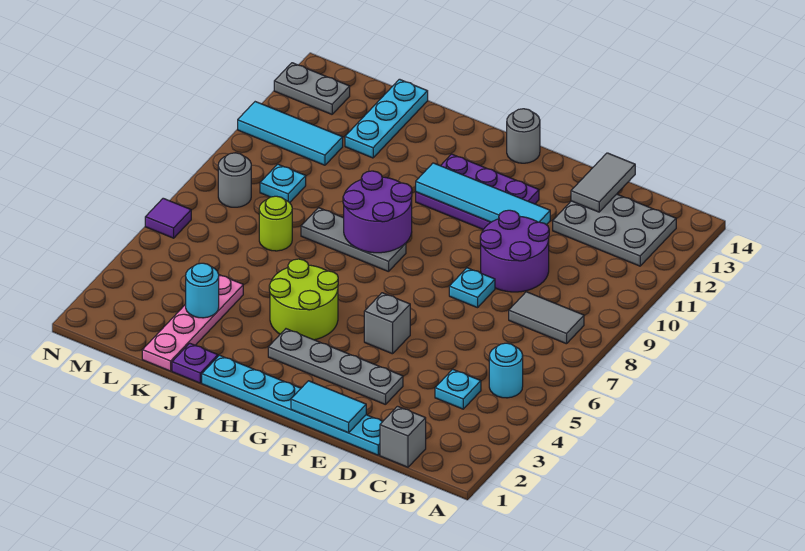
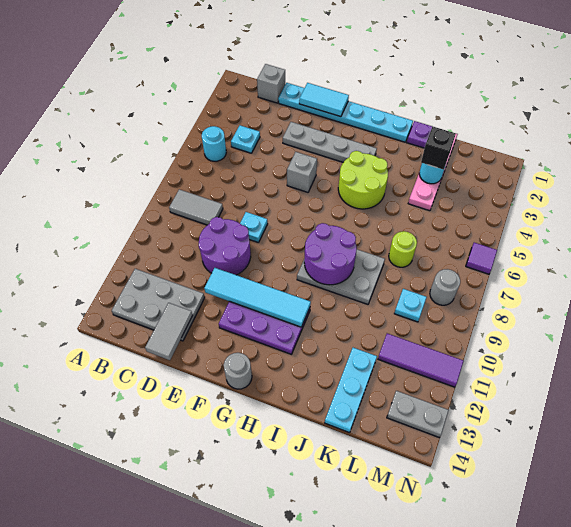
grey 1x3 plate [301,208,406,272] -> grey 2x3 plate [297,249,385,304]
none -> black 1x1 brick [421,126,456,170]
cyan 1x3 tile [238,102,343,165] -> purple 1x3 tile [378,333,464,387]

